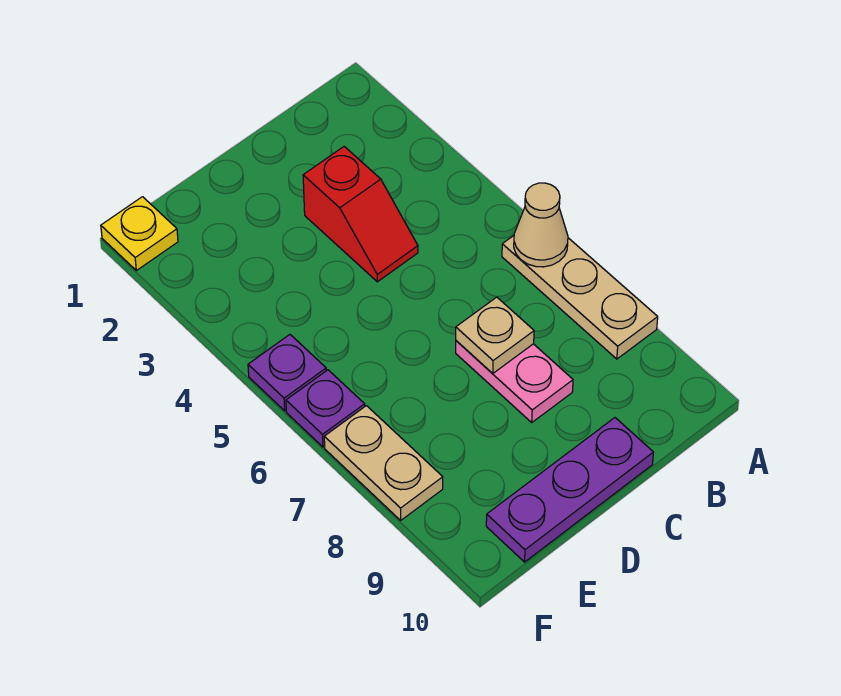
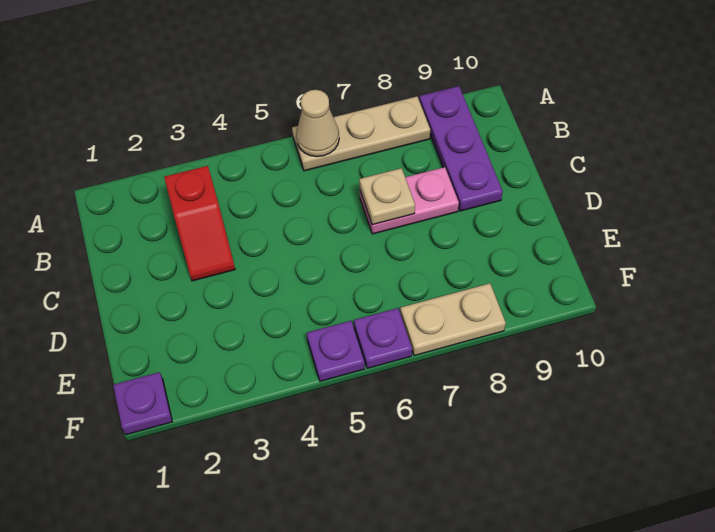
red 1x2 slope [303,147,418,282] -> red 1x2 slope turned to [164,166,235,281]
purple 1x3 plate [486,418,653,562] -> purple 1x3 plate moved to [419,86,503,211]
yellow 1x1 plate [101,197,178,271] -> purple 1x1 plate [113,372,172,435]

